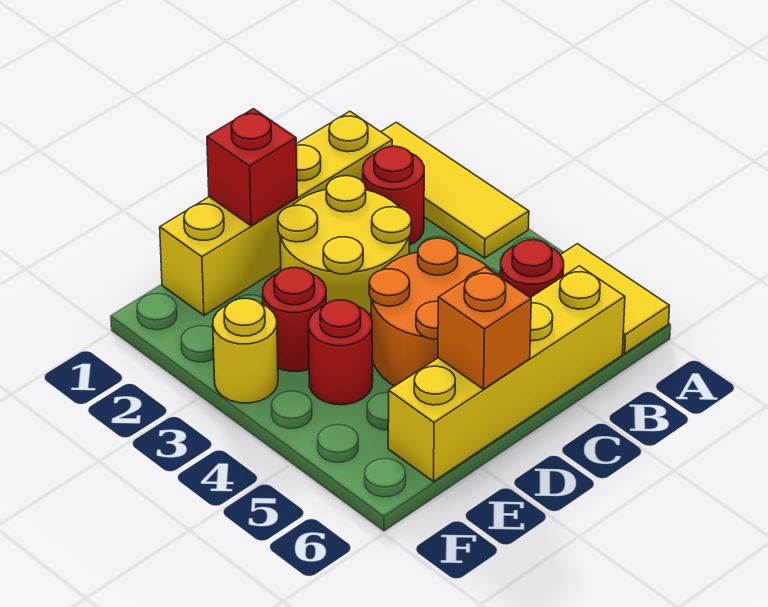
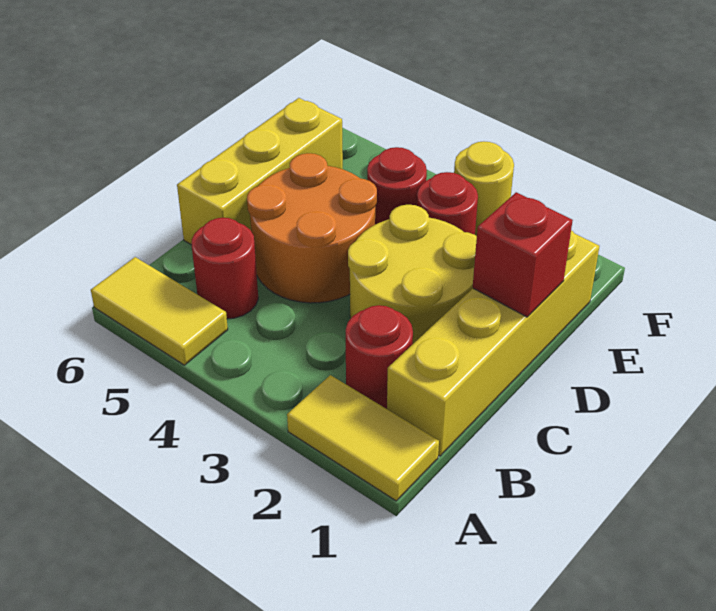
yellow 1x3 tile [381,122,529,258] -> yellow 1x2 tile [287,375,439,501]
yellow 1x4 brick [388,266,625,482] -> yellow 1x3 brick [177,98,343,245]
orange 1x1 brick [438,267,531,389] -> none

